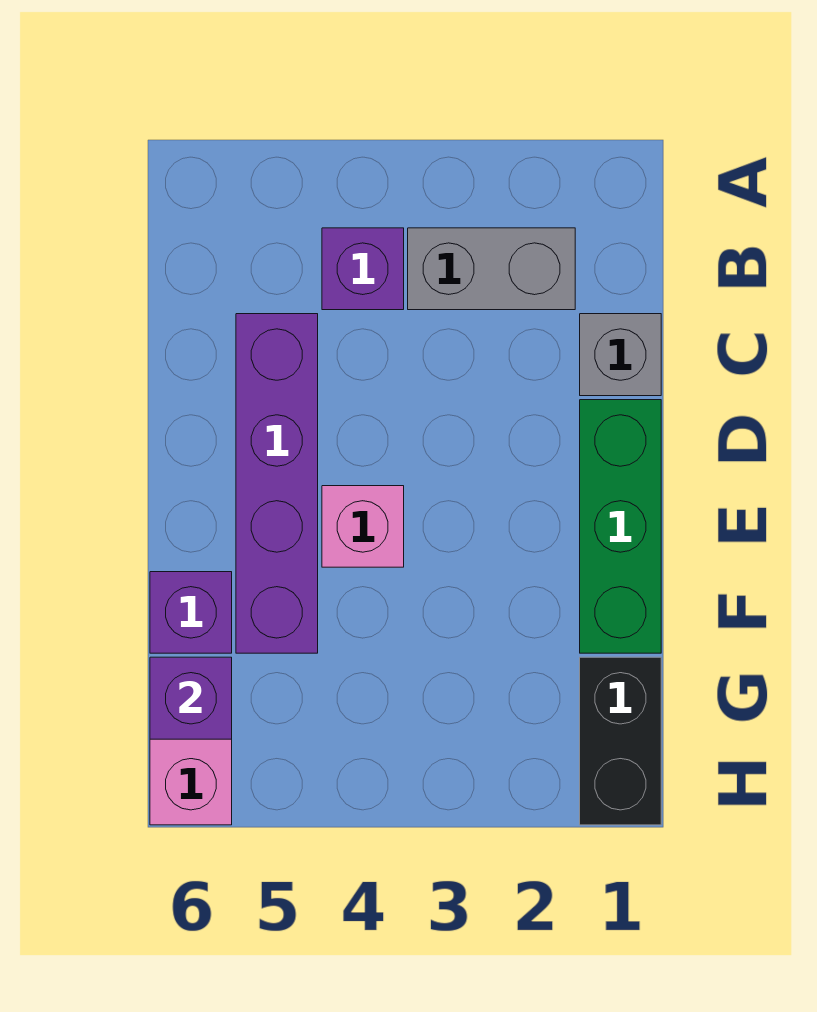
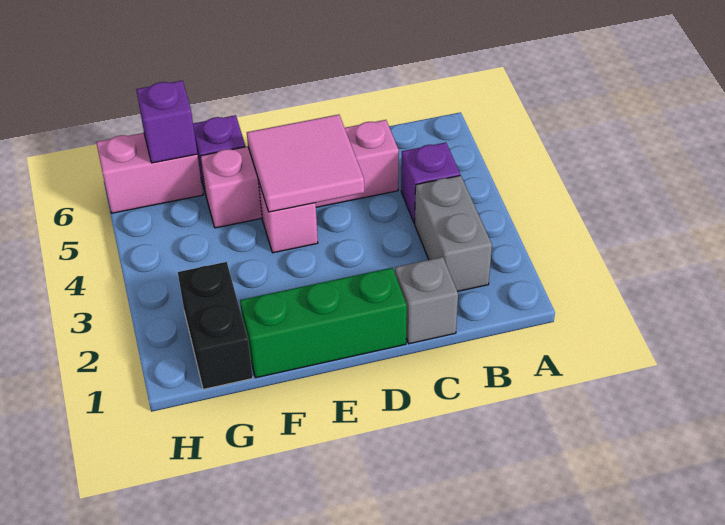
purple 1x4 brick [236,314,318,653] -> pink 1x4 brick [200,120,399,228]
none -> pink 2x2 tile [247,115,364,212]
black 1x2 brick [580,657,661,825] -> black 1x2 brick turned to [178,262,253,389]

